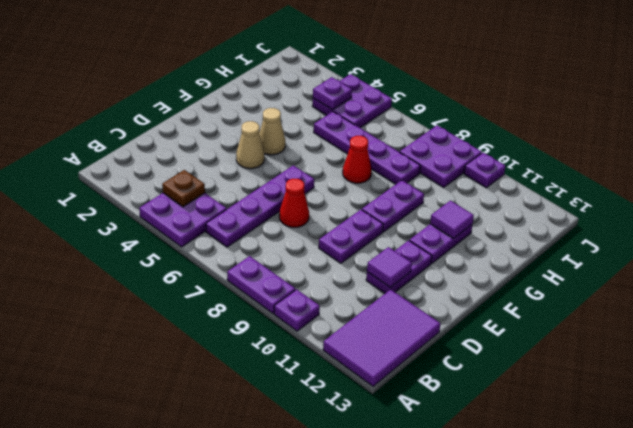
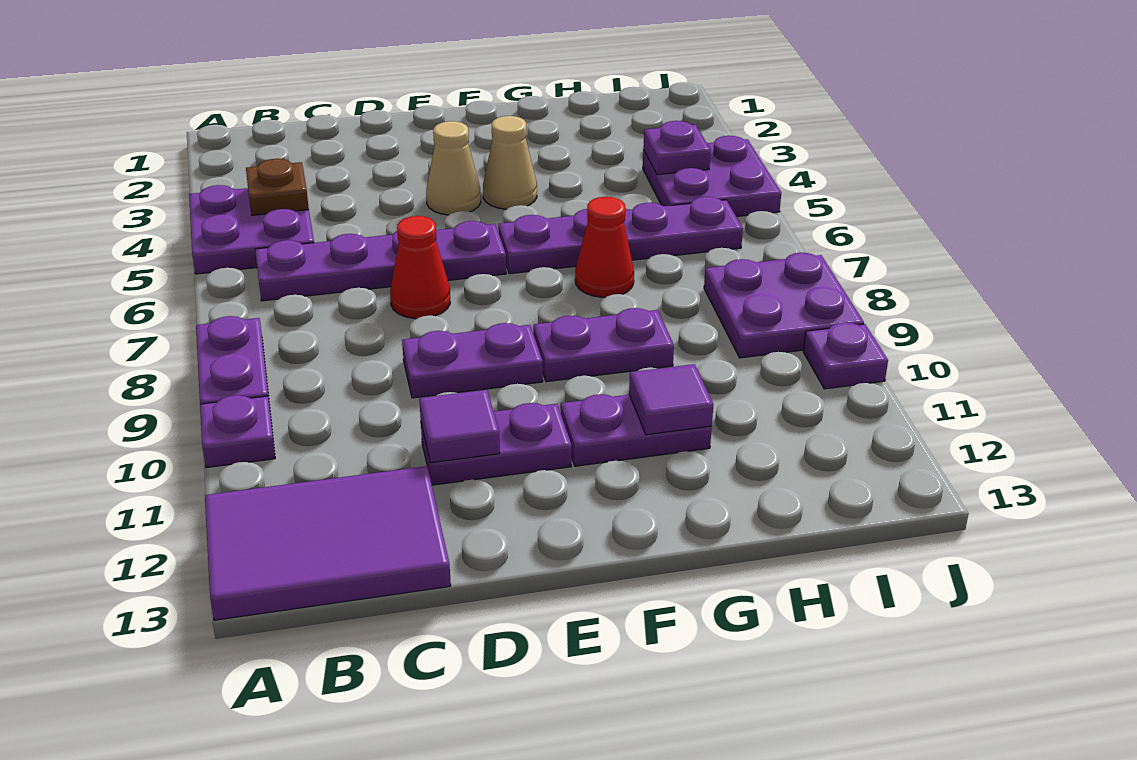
purple 1x4 plate [314,112,420,184] -> purple 1x4 plate turned to [498,197,743,274]

